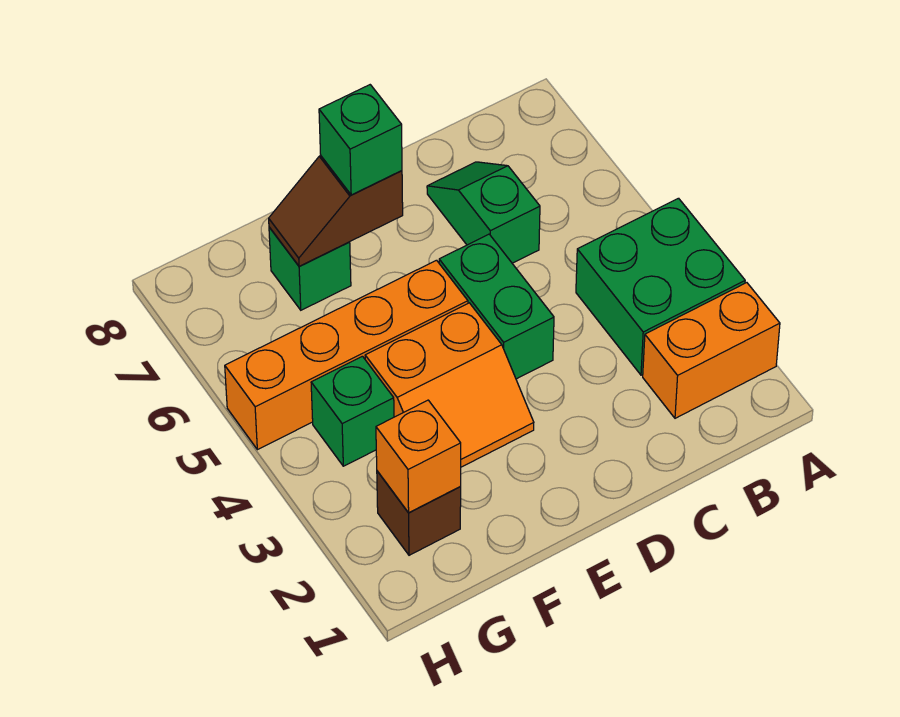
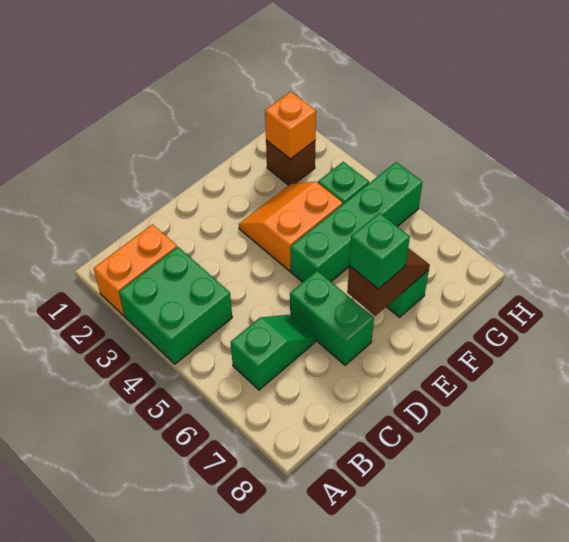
green 1x2 slope [427,162,540,263] -> green 1x2 slope turned to [231,315,315,390]
green 1x2 brick [439,234,554,379] -> green 1x2 brick moved to [290,271,374,365]
orange 1x4 brick [225,260,468,450] -> green 1x4 brick [291,162,422,282]

